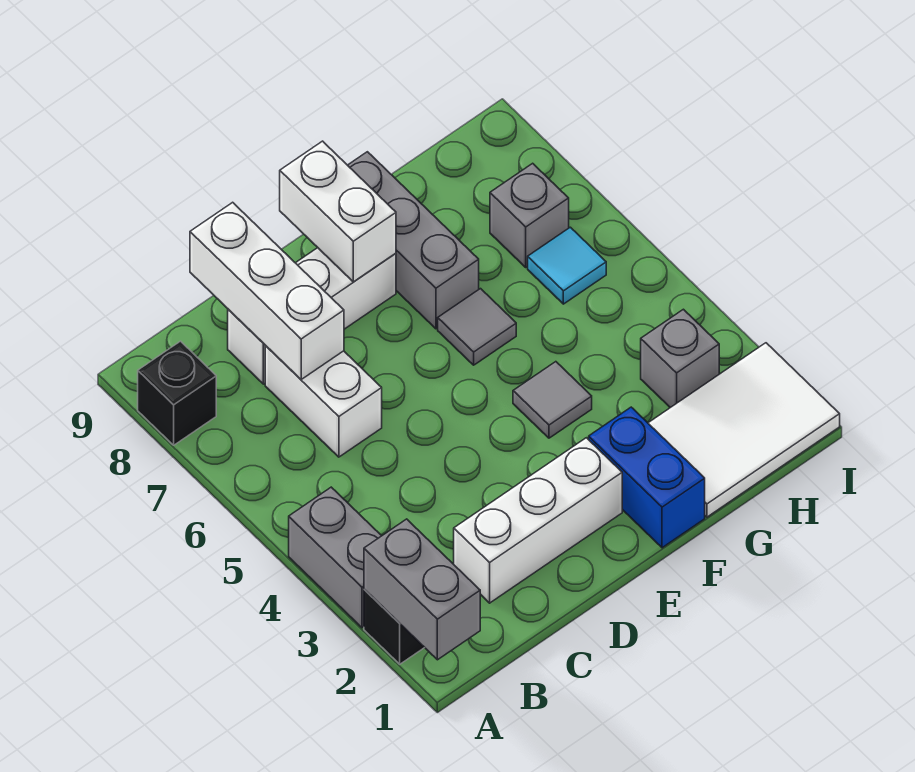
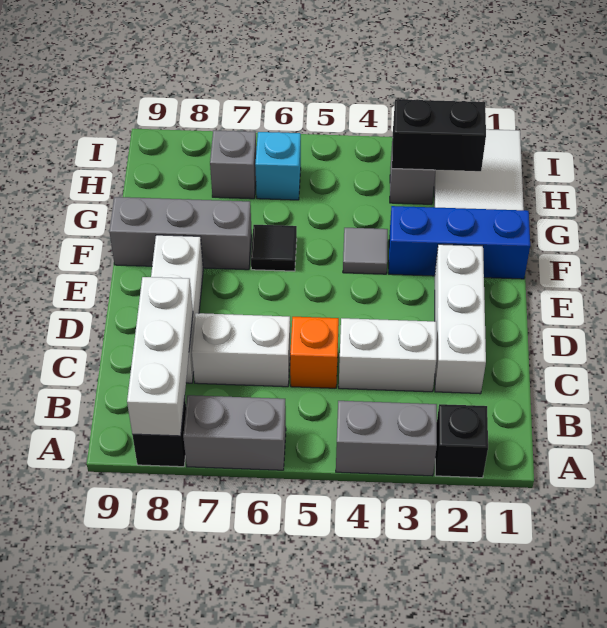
grey 1x2 brick [364,519,480,660] -> grey 1x2 brick moved to [183,395,286,470]
none -> orange 1x1 brick [290,317,339,388]
white 1x3 brick [190,202,344,379] -> white 1x3 brick turned to [127,277,193,436]
white 1x2 brick [280,141,396,282] -> white 1x2 brick moved to [339,318,436,392]
blue 1x2 brick [589,407,705,548] -> blue 1x3 brick [389,206,530,279]
grey 1x1 tile [438,289,516,365] -> black 1x1 tile [251,225,297,271]
none -> black 1x2 brick [392,99,486,171]
cyan 1x1 tile [528,227,606,304] -> cyan 1x1 brick [255,132,301,200]

